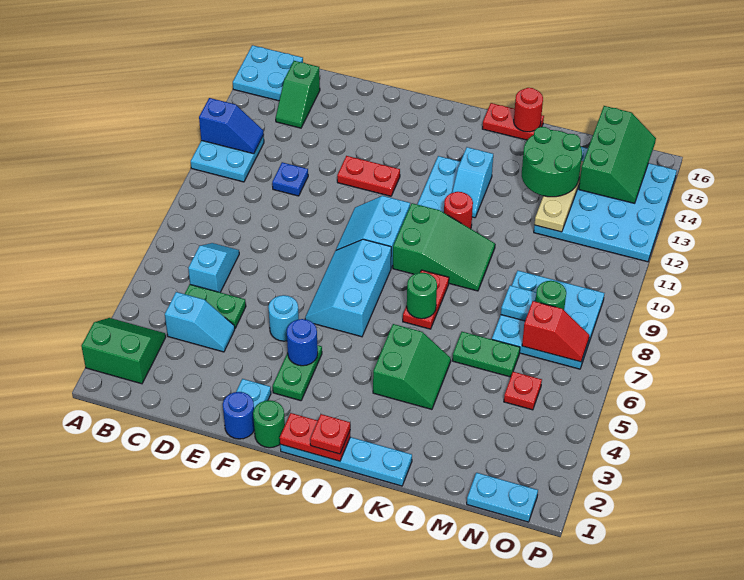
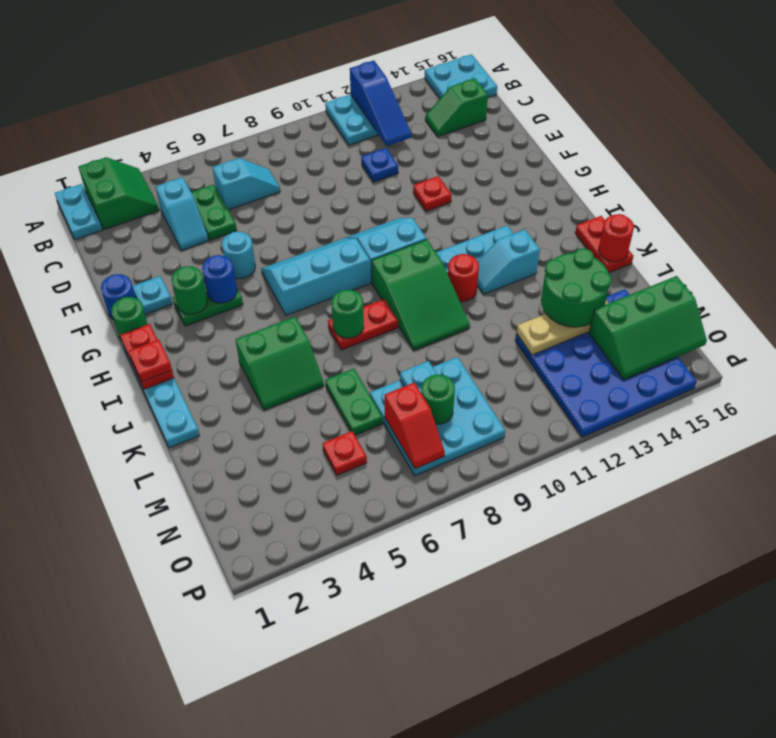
blue 1x2 slope [199,98,264,154] -> blue 1x3 slope [350,61,411,146]
red 1x2 plate [337,156,400,196] -> red 1x1 plate [413,176,452,211]
none -> green 1x1 round brick [172,266,207,314]
cyan 4x4 plate [534,147,677,262] -> blue 4x4 plate [515,289,697,437]
cyan 1x2 plate [467,473,538,522] -> cyan 1x2 plate moved to [55,184,102,239]

